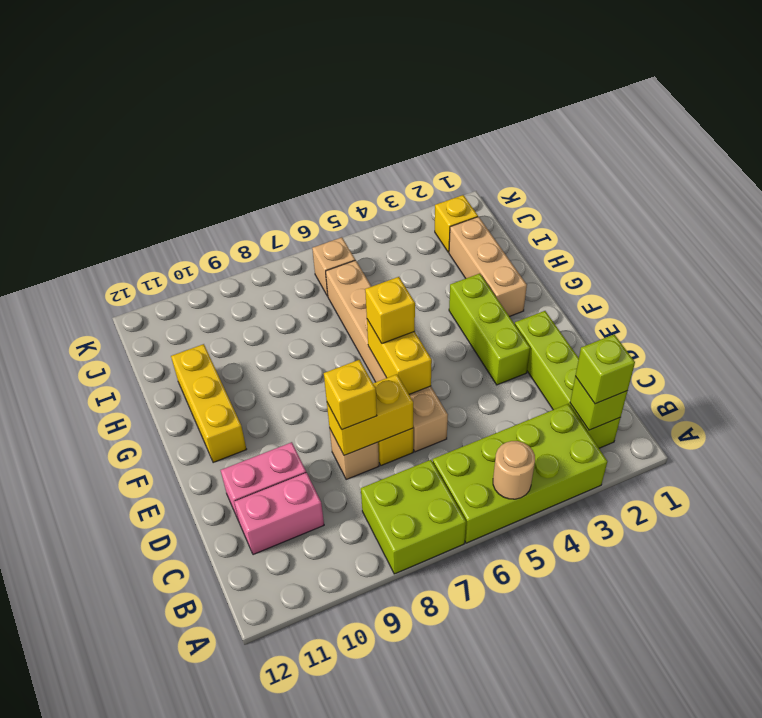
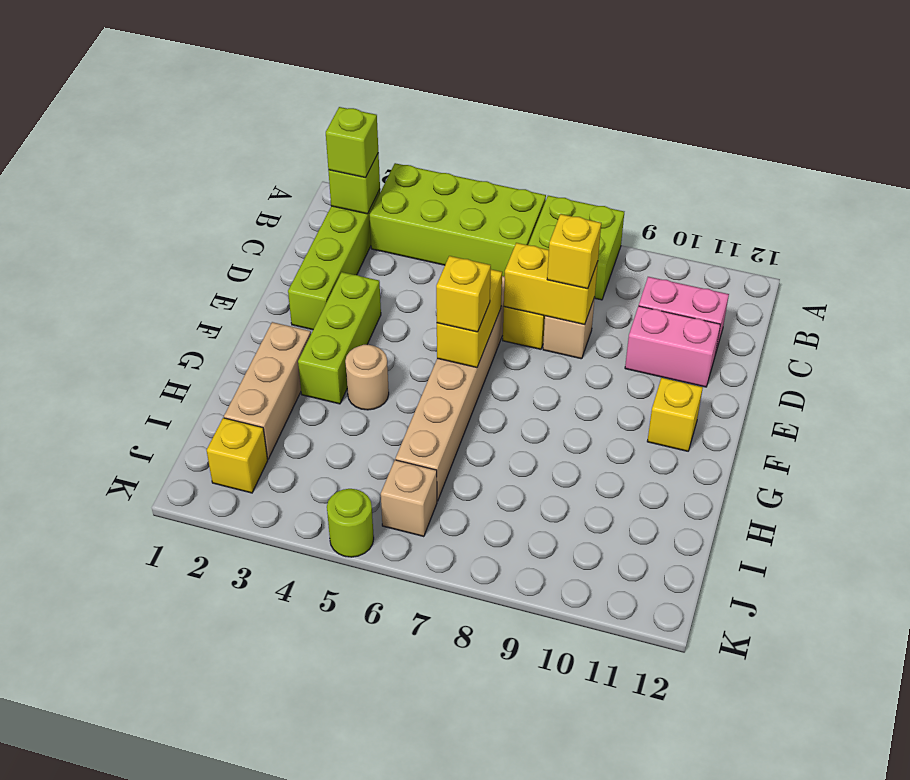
tan 1x1 round brick [493,441,535,499] -> tan 1x1 round brick moved to [345,345,389,410]
yellow 1x3 brick [171,344,247,463] -> yellow 1x1 brick [647,378,703,451]
none -> lime 1x1 round brick [327,489,374,557]

